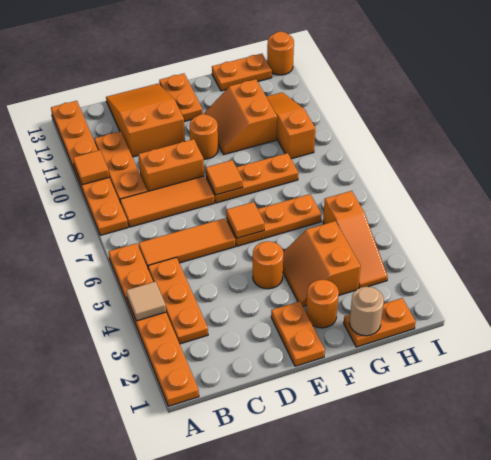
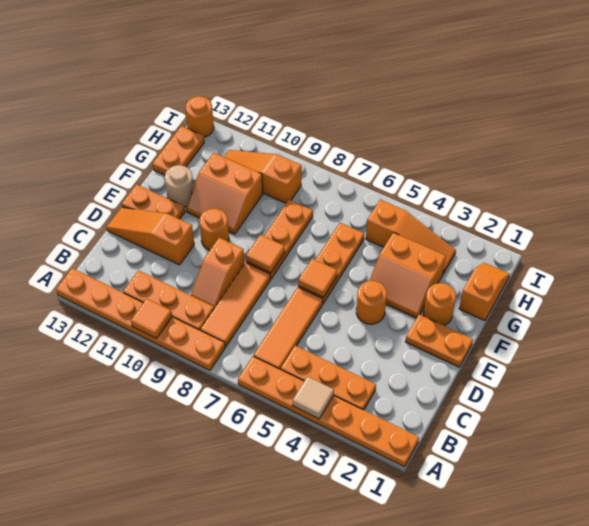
orange 1x2 brick [138,139,204,192] -> orange 1x2 slope [191,238,244,308]
orange 2x3 slope [106,84,185,157] -> orange 1x3 slope [106,207,194,265]
orange 1x2 plate [344,298,416,347] -> orange 1x2 slope [459,263,510,321]
tan 1x1 round brick [349,287,384,336] -> tan 1x1 round brick moved to [165,165,194,207]

